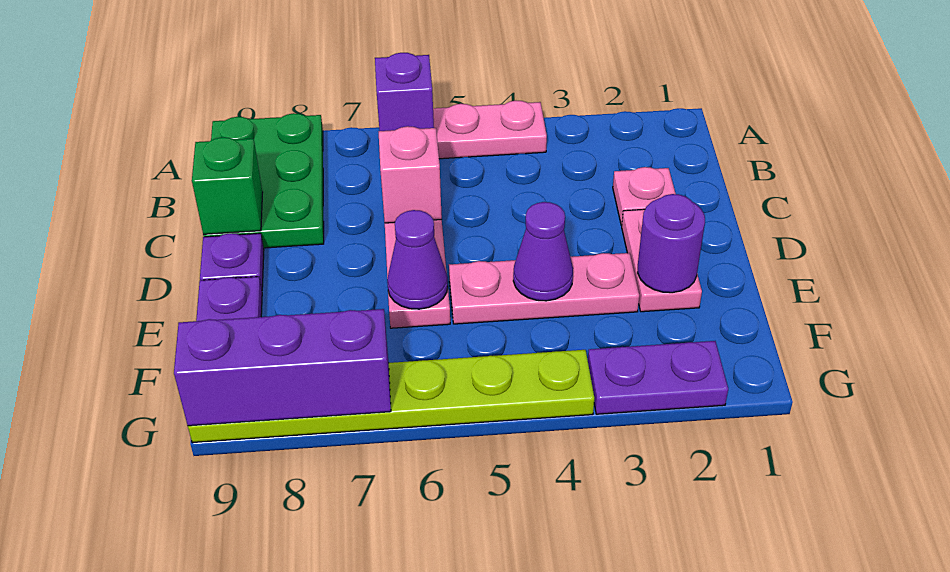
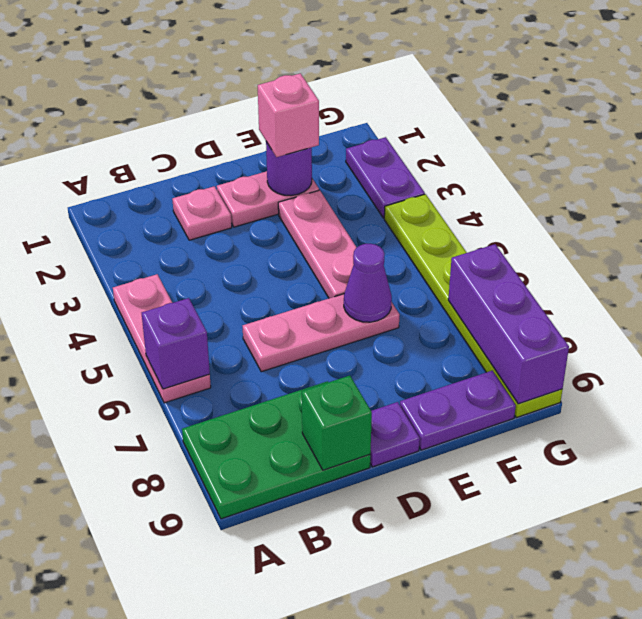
pink 1x1 brick [379,126,442,223] -> pink 1x1 brick moved to [258,73,319,157]
purple 1x1 cone [513,202,573,301] -> none

